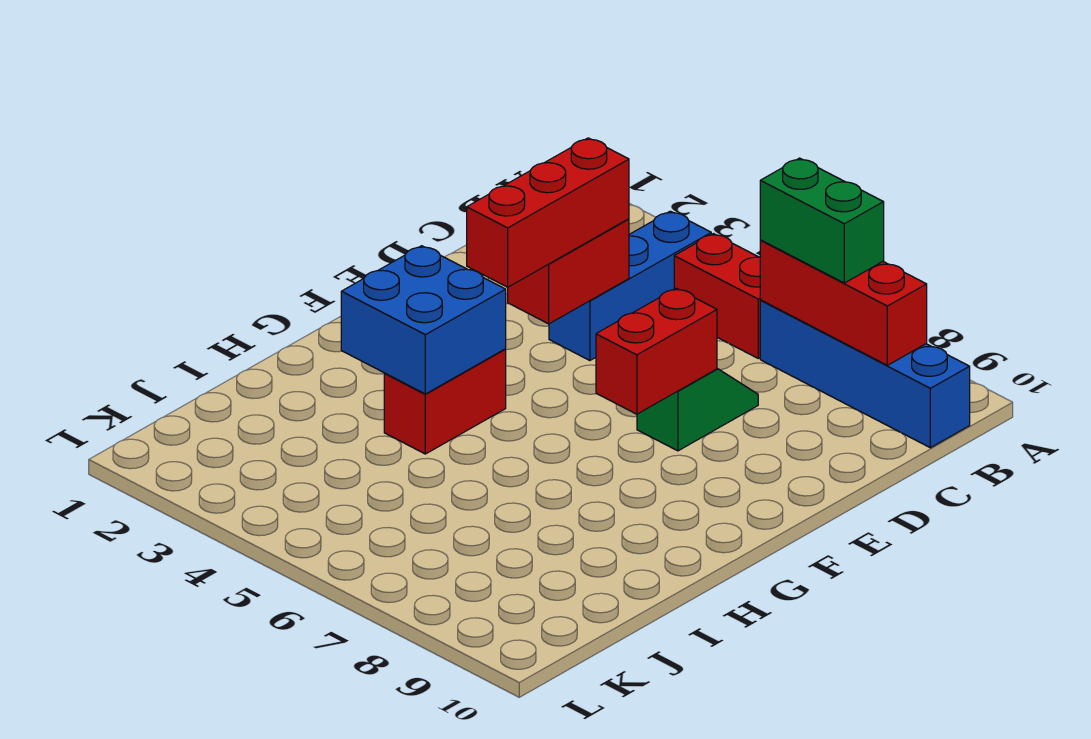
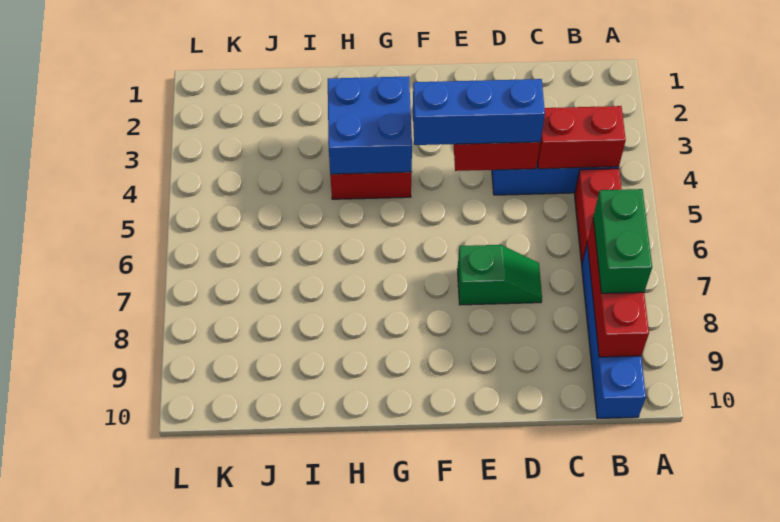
red 1x3 brick [467,138,629,287] -> blue 1x3 brick [413,79,545,145]
red 1x2 brick [596,288,717,414] -> red 1x2 brick moved to [537,106,626,169]

